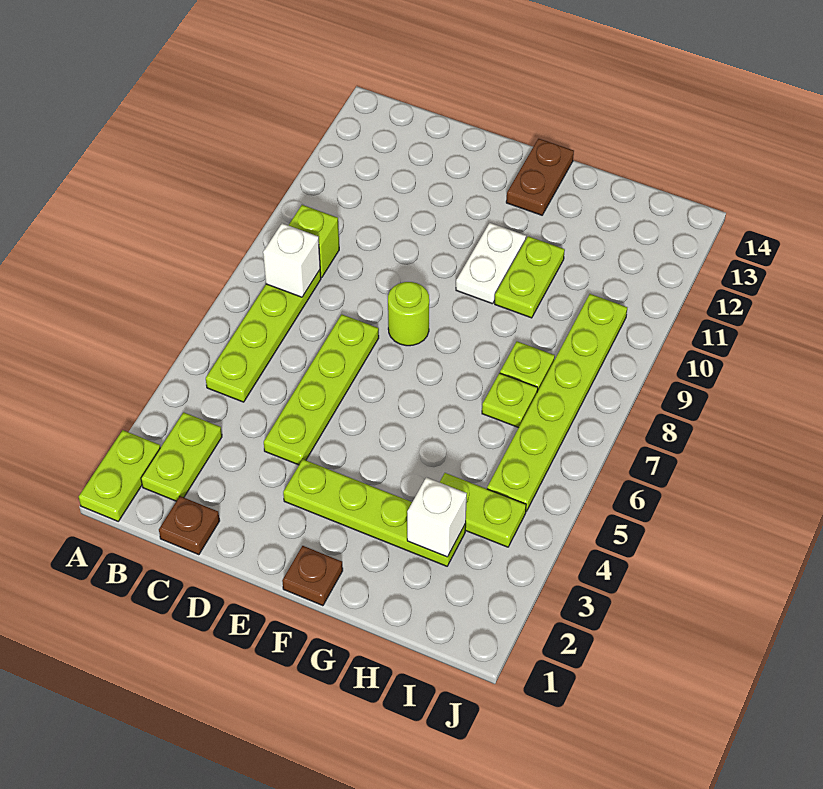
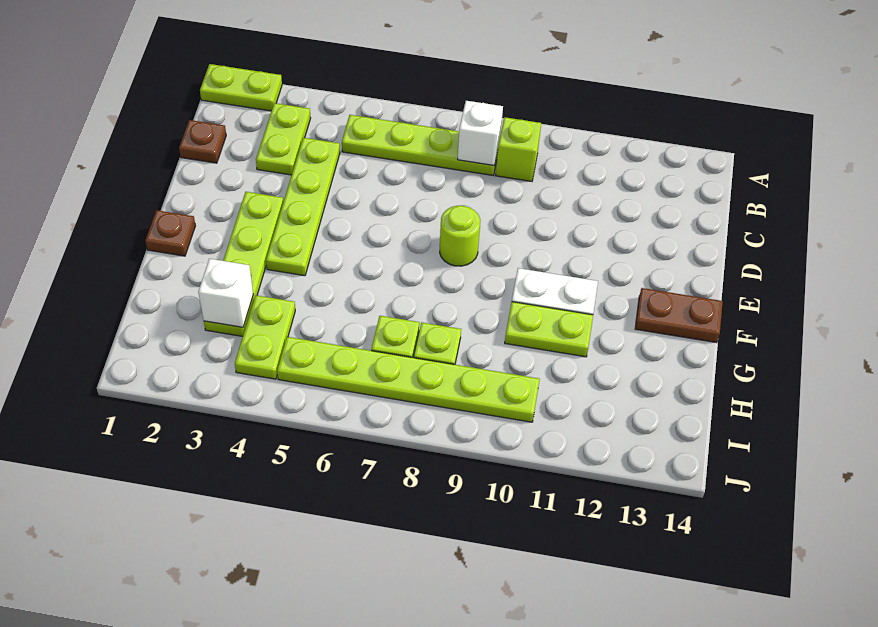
lime 1x2 plate [141,412,222,501] -> lime 1x2 plate turned to [256,103,311,175]
lime 1x4 plate [264,315,379,465] -> lime 1x4 plate turned to [266,138,340,276]

